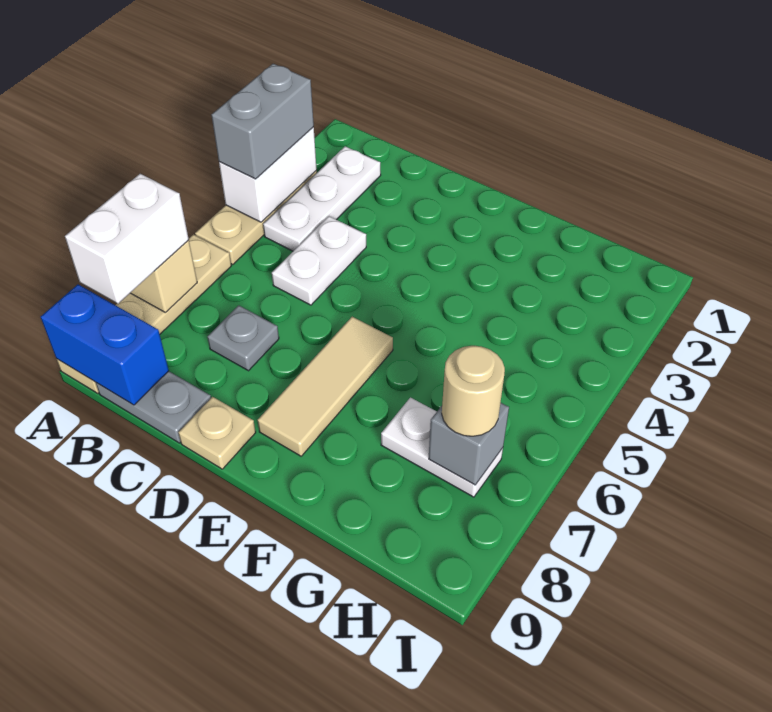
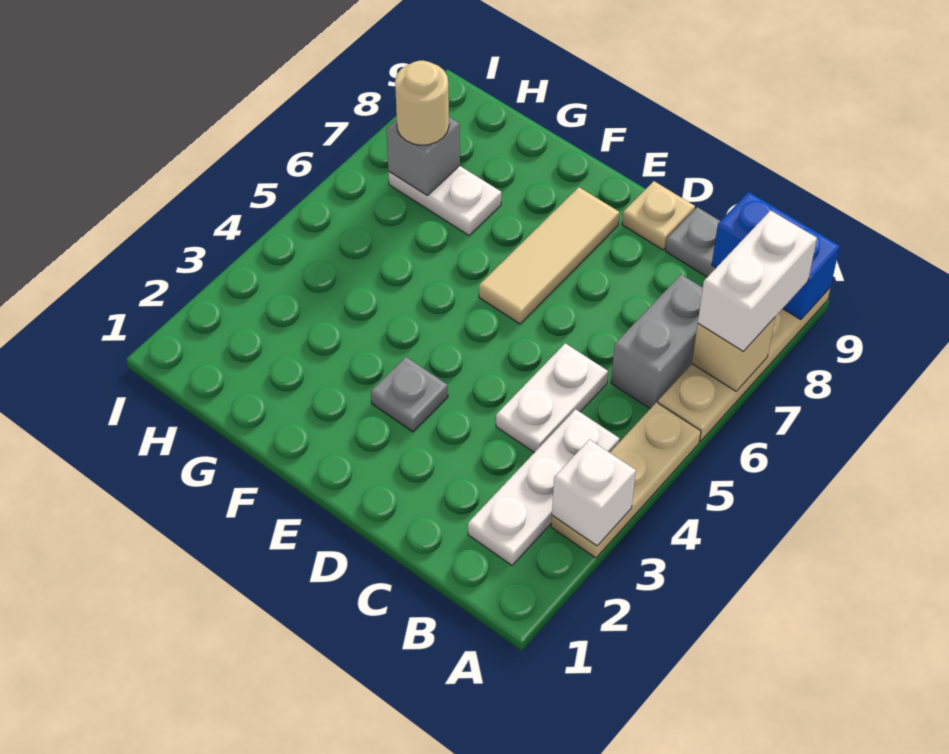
white 1x2 brick [219,127,317,222] -> white 1x1 brick [552,439,636,546]
grey 1x2 brick [212,64,314,179] -> grey 1x2 brick moved to [611,275,703,409]
grey 1x1 plate [208,305,279,371] -> grey 1x1 plate moved to [371,357,448,432]

